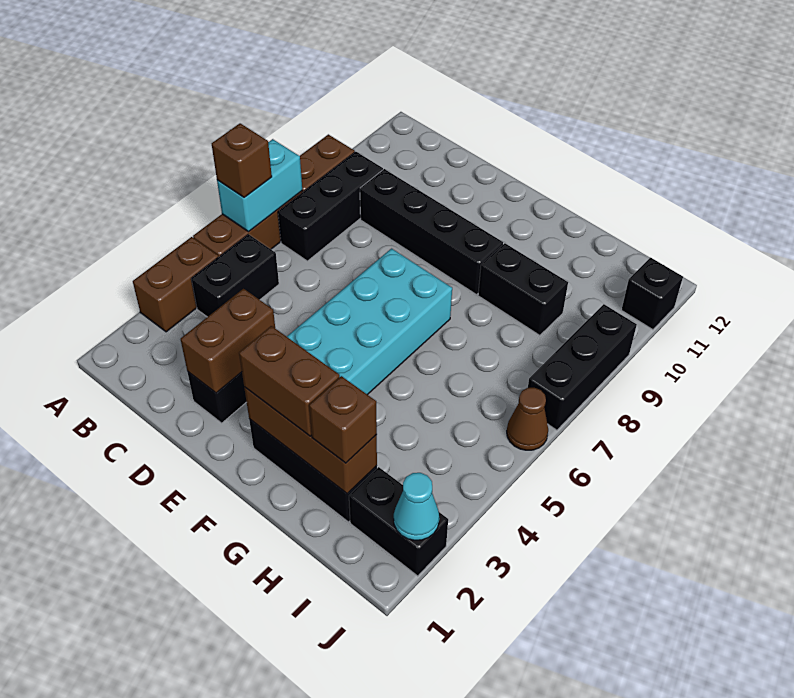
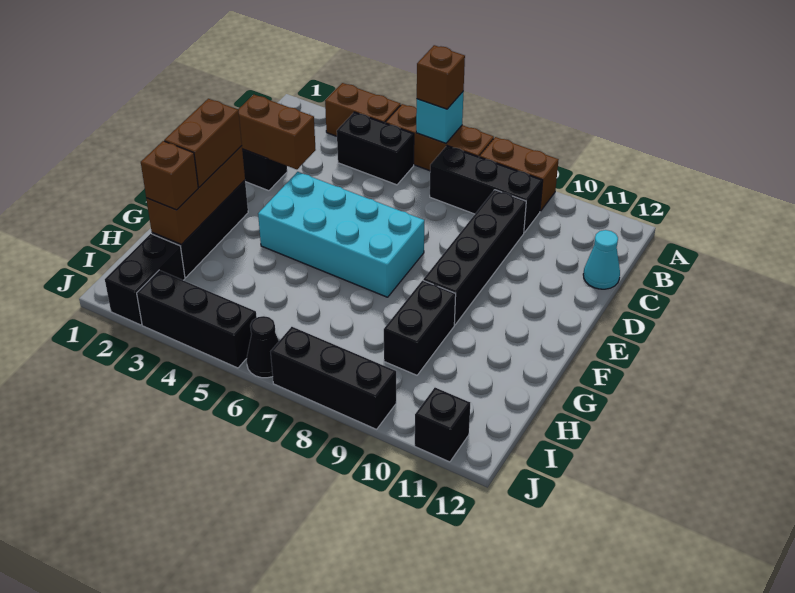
cyan 1x2 brick [217,139,302,232] -> cyan 1x1 brick [416,91,464,143]
cyan 1x1 cone [394,473,439,540] -> cyan 1x1 cone moved to [583,230,620,289]
none -> black 1x3 brick [137,270,257,368]
brown 1x1 cone [507,388,548,450] -> black 1x1 cone [247,316,279,378]

